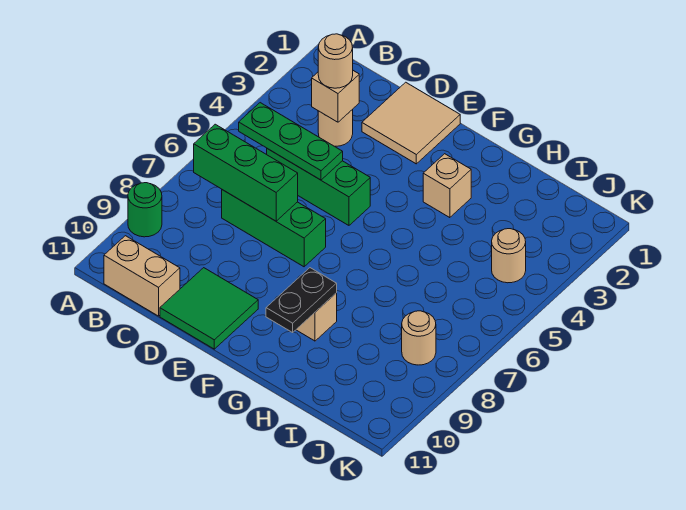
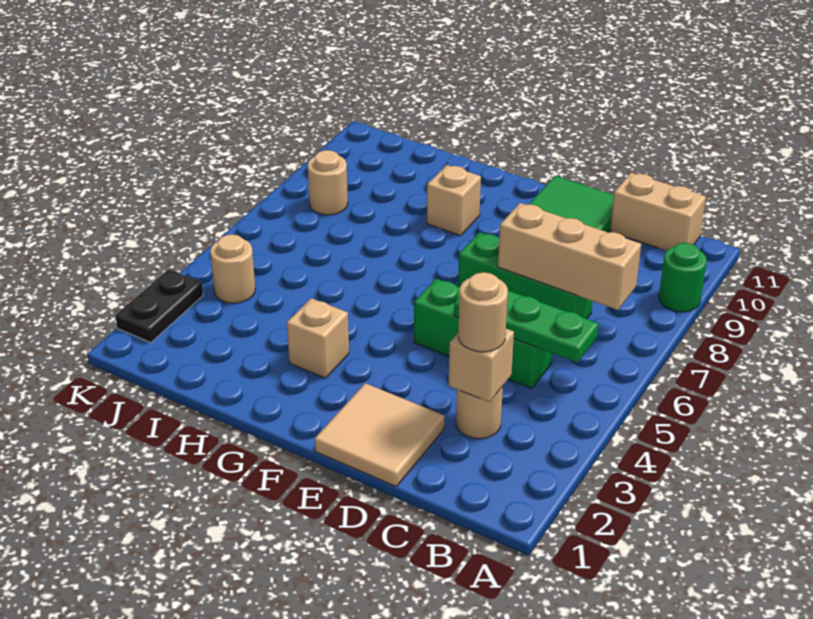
green 1x3 brick [194,124,298,221] -> tan 1x3 brick [498,203,641,310]
black 1x2 plate [266,268,337,332] -> black 1x2 plate moved to [116,269,203,343]

